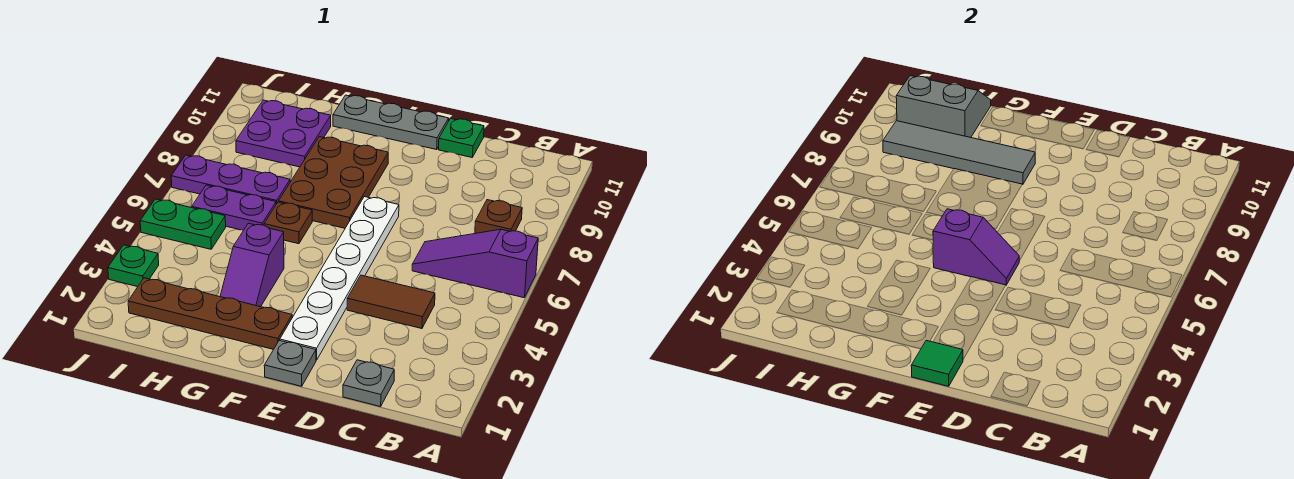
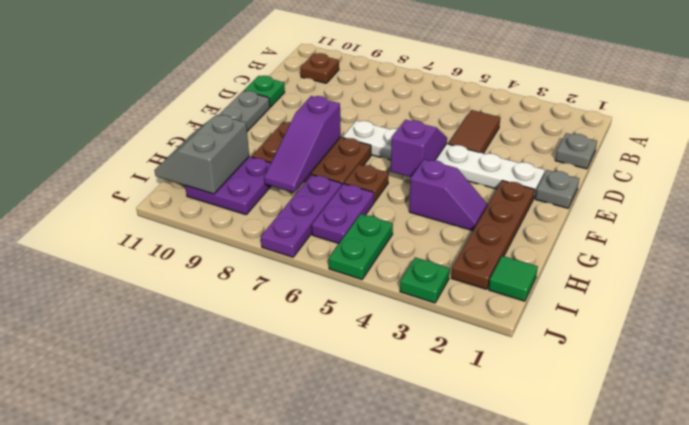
purple 1x3 slope [412,229,538,298] -> purple 1x3 slope moved to [264,96,341,192]
brown 1x1 plate [475,200,522,233] -> brown 1x1 plate moved to [300,53,339,83]
green 1x1 tile [911,340,963,386] -> green 1x1 tile moved to [489,256,538,301]
grey 1x4 tile [883,121,1035,185] -> none

